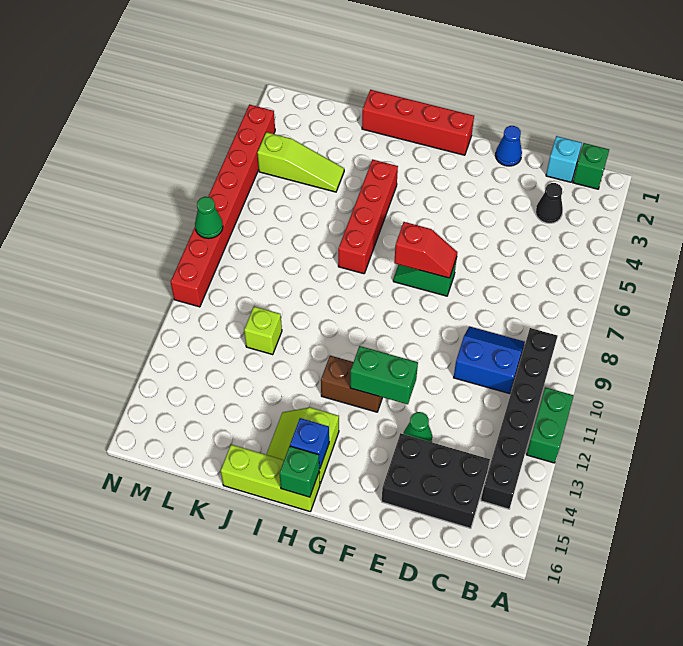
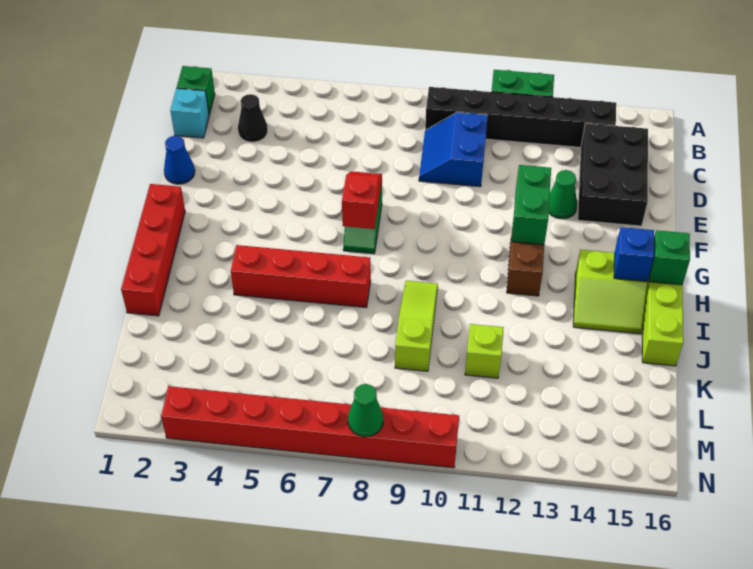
lime 1x3 slope [257,132,344,192] -> lime 1x3 slope moved to [395,281,438,371]

